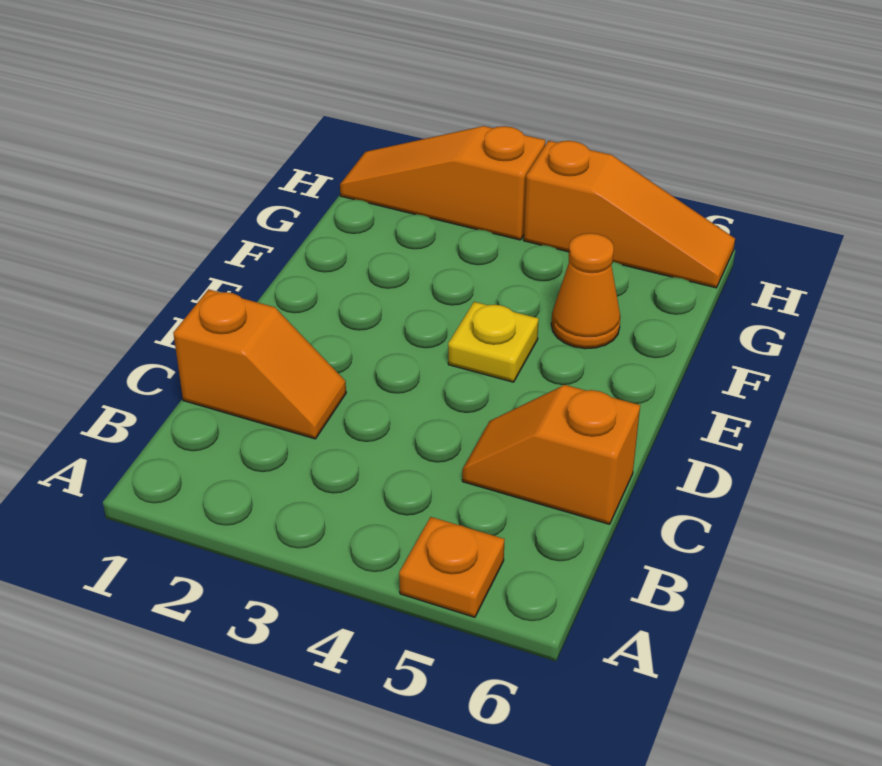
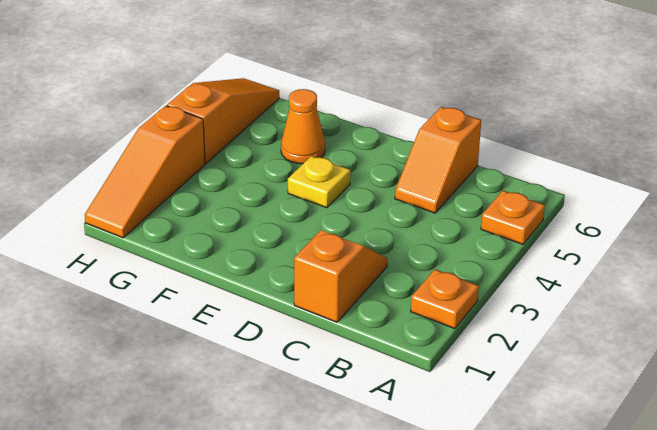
none -> orange 1x1 plate [411,269,479,329]

